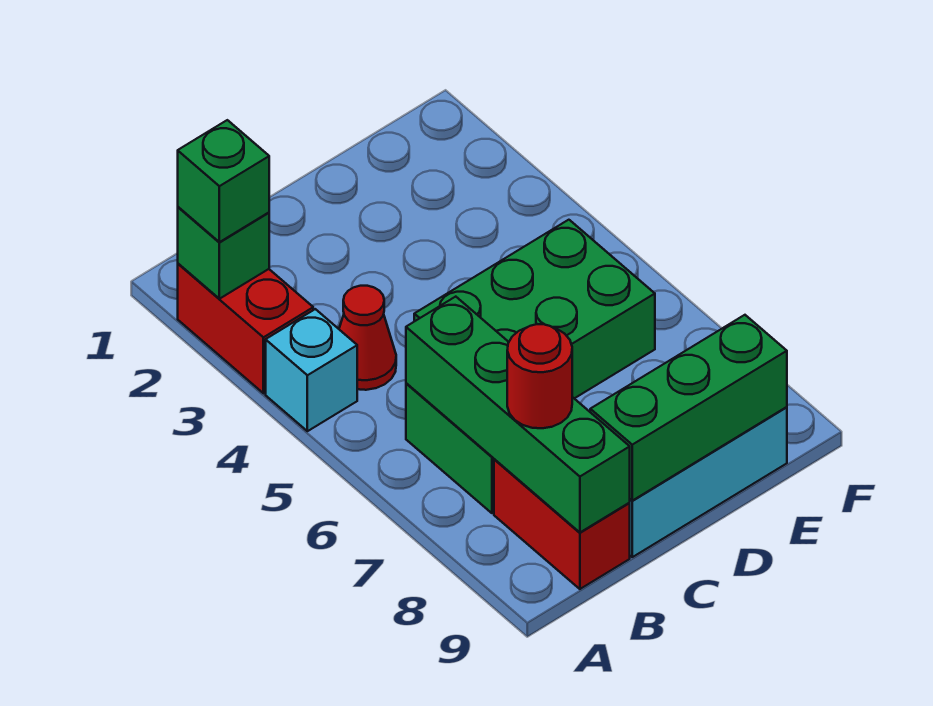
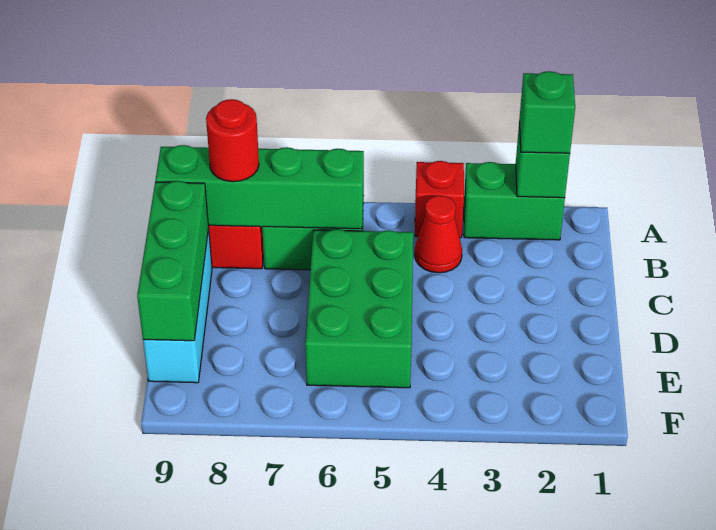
red 1x2 brick [178,264,313,393] -> green 1x2 brick [464,162,565,240]
cyan 1x1 brick [266,309,357,431] -> red 1x1 brick [415,161,464,238]

